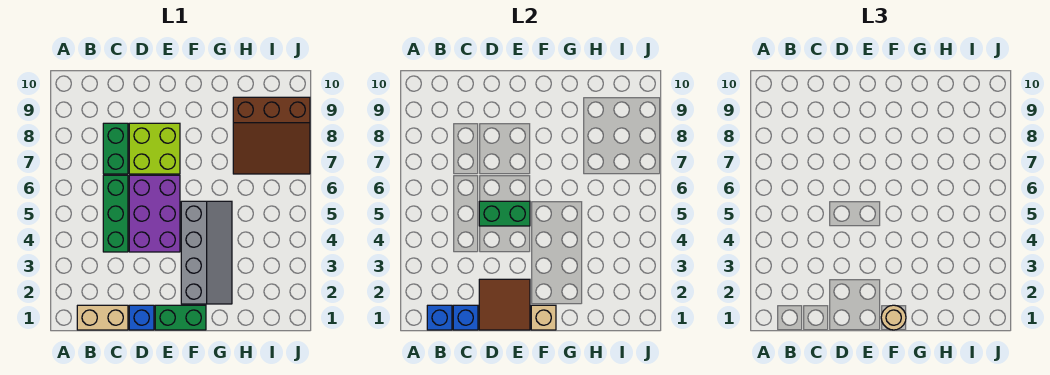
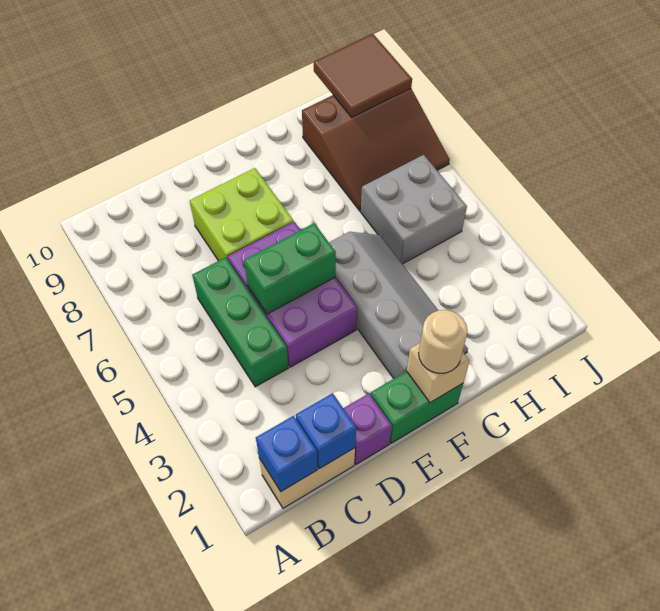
green 1x2 brick [103,123,128,174] -> none
blue 1x1 brick [129,305,154,330] -> purple 1x1 brick [343,394,392,464]
brown 2x2 tile [479,279,530,330] -> brown 2x2 tile moved to [314,34,412,117]
none -> grey 2x2 brick [361,155,467,264]

